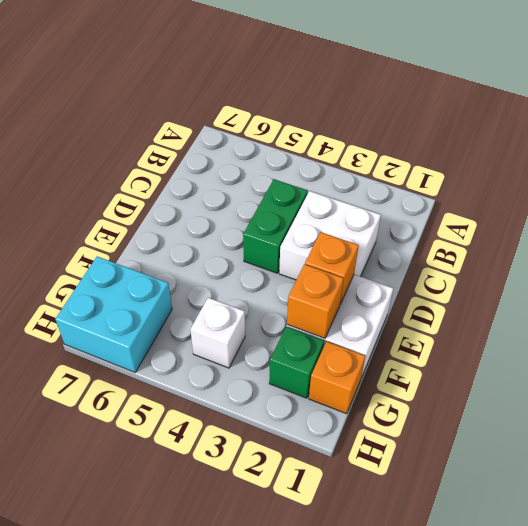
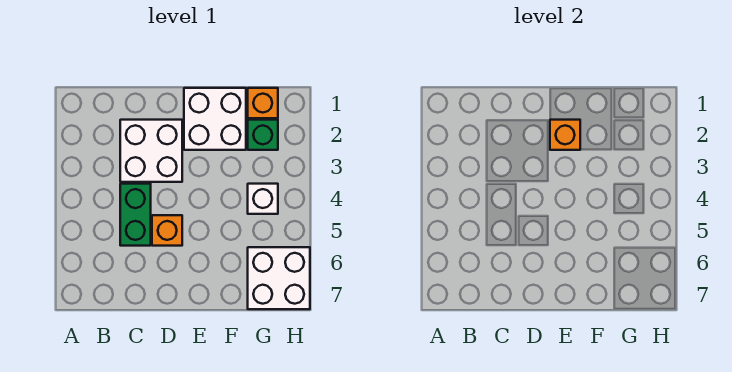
green 1x2 brick [243,179,308,273] -> green 1x2 brick turned to [120,184,151,246]
orange 1x1 brick [287,264,344,338] -> orange 1x1 brick moved to [152,215,182,246]
cyan 2x2 brick [55,257,172,372] -> white 2x2 brick [248,247,310,309]

